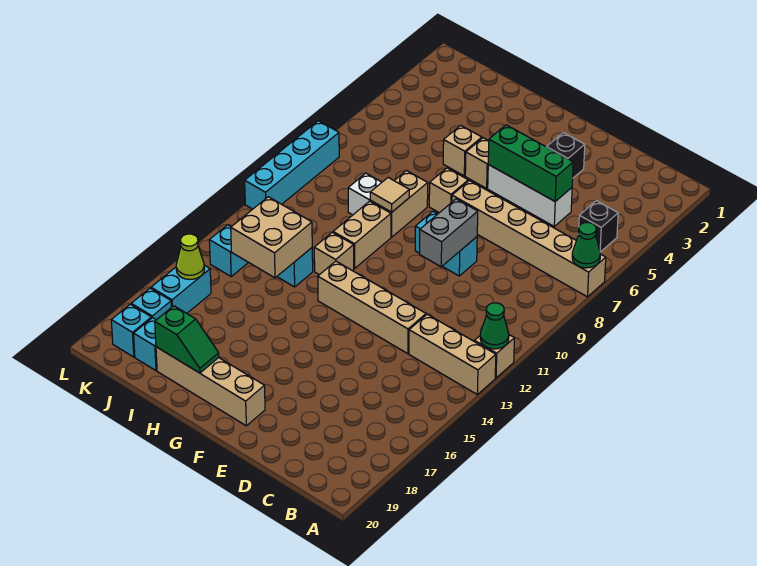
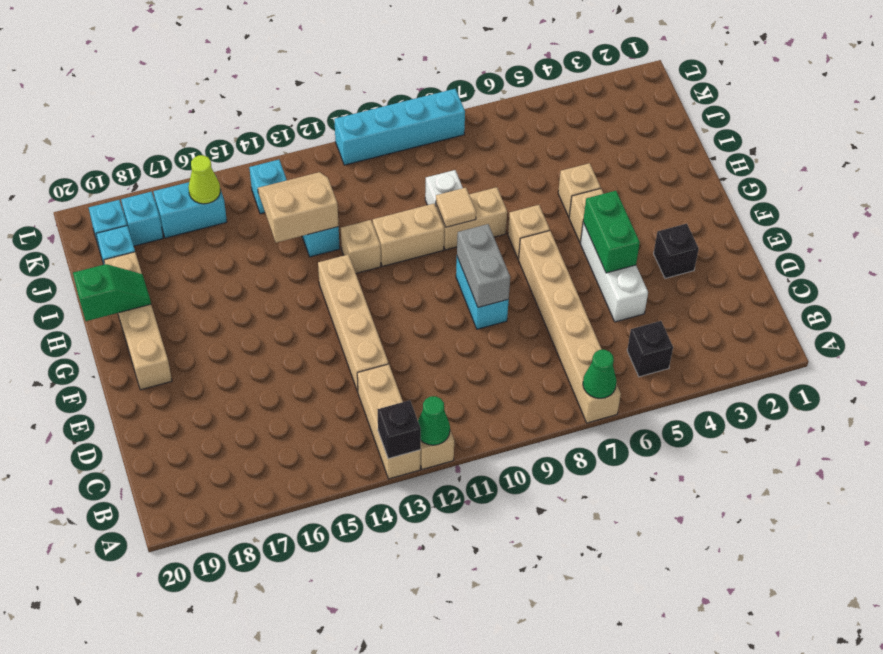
none -> black 1x1 brick [378,400,421,459]
green 1x3 brick [488,125,573,201] -> green 1x2 brick [583,191,640,273]
grey 1x2 brick [420,199,478,267] -> grey 1x2 brick turned to [457,224,510,307]
green 1x2 slope [155,306,219,373] -> green 1x2 slope turned to [73,264,151,321]
tan 2x2 brick [231,197,312,278] -> tan 2x2 slope [258,172,339,243]

